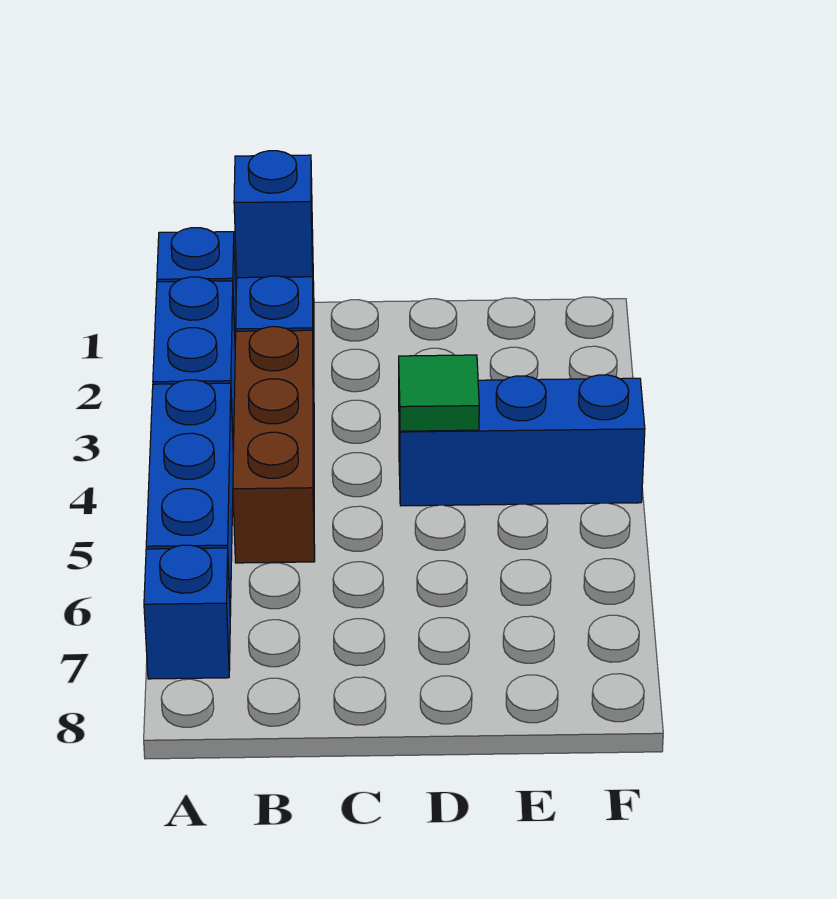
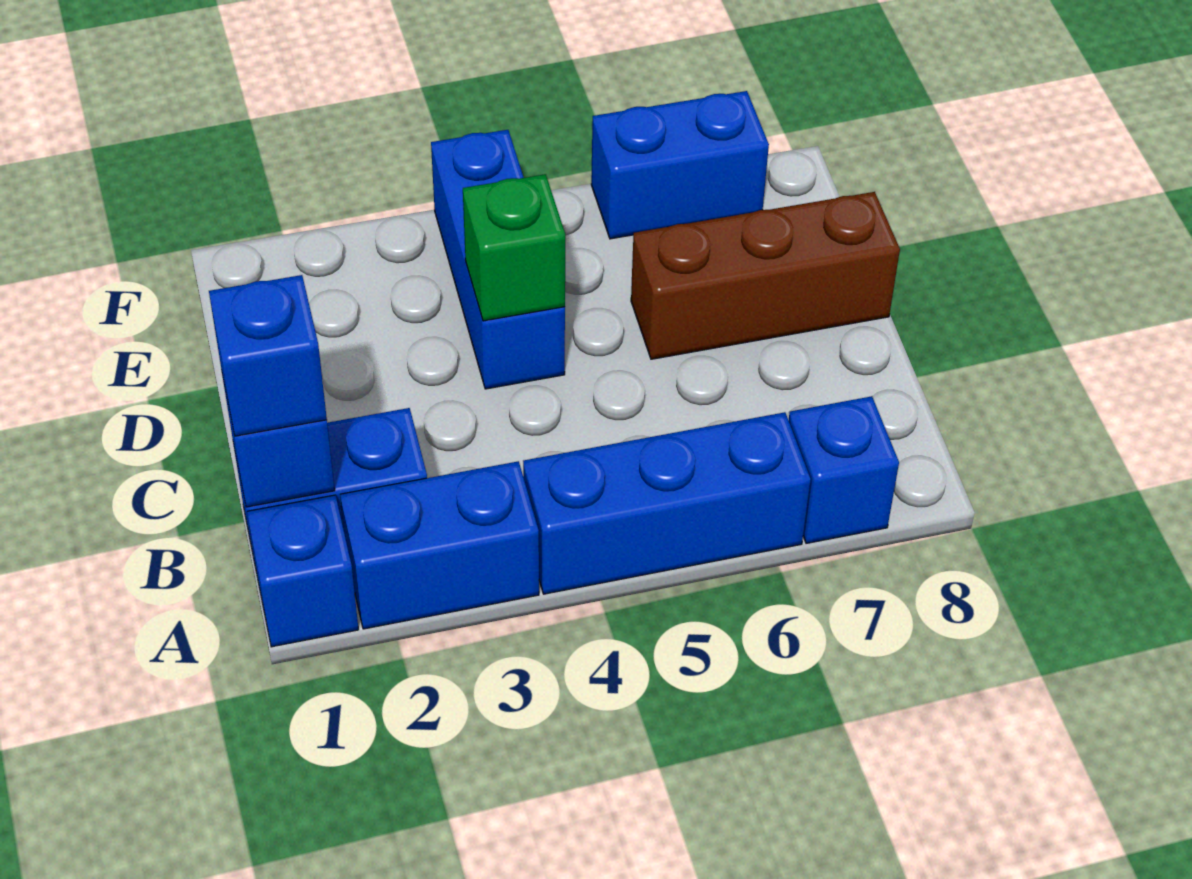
none -> blue 1x1 brick [209,275,327,436]
brown 1x3 brick [233,327,315,563] -> brown 1x3 brick moved to [631,192,900,359]
green 1x1 tile [399,355,479,431] -> green 1x1 brick [463,174,566,321]
none -> blue 1x2 brick [591,91,769,239]

